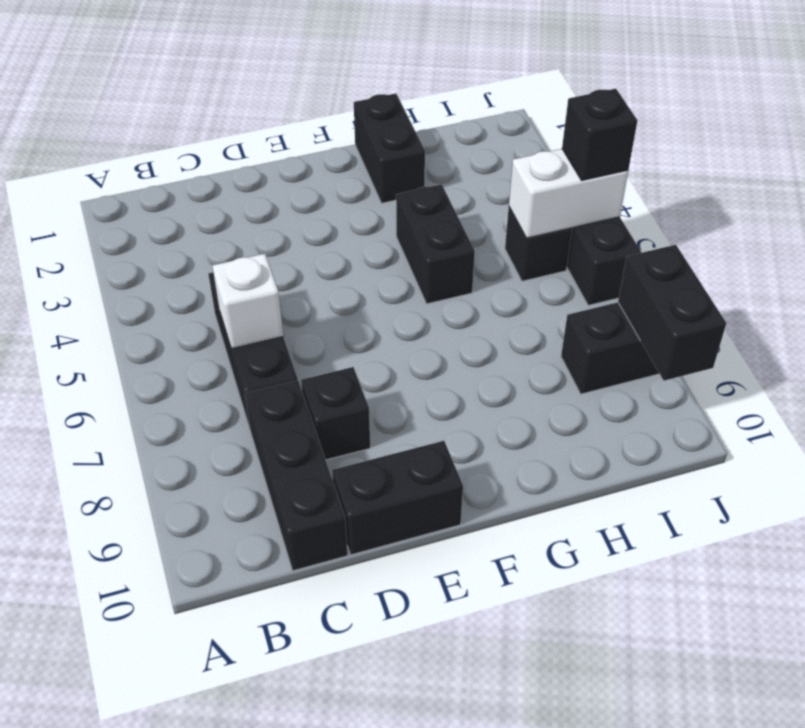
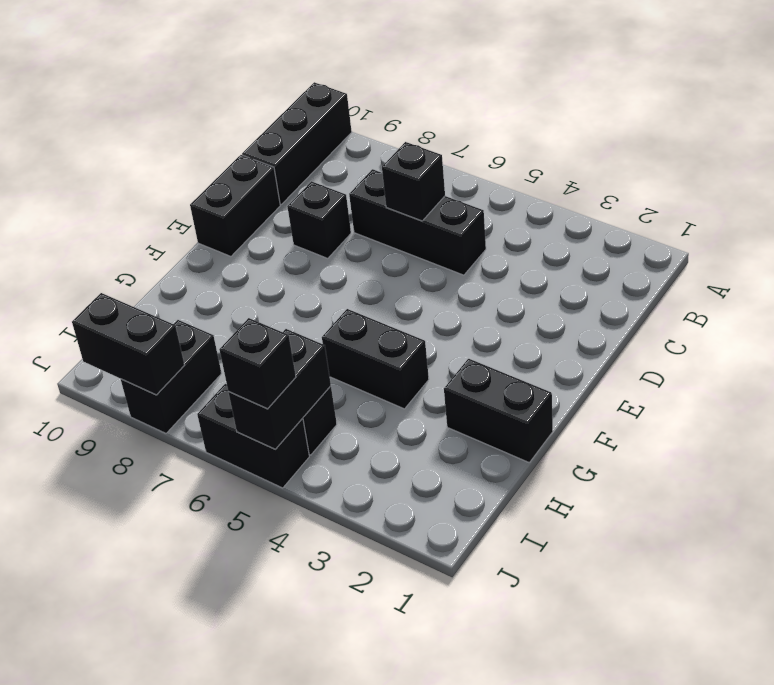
white 1x1 brick [212,254,283,349] -> black 1x1 brick [382,142,445,221]
black 1x3 brick [245,381,348,571] -> black 1x3 brick turned to [242,82,352,204]
white 1x2 brick [509,149,628,238] -> black 1x2 brick [228,329,331,449]

